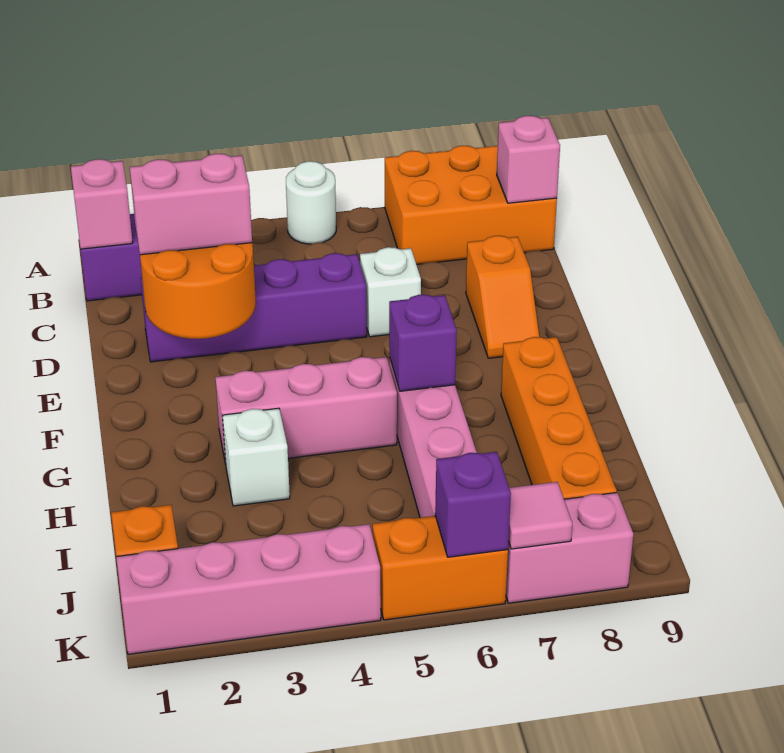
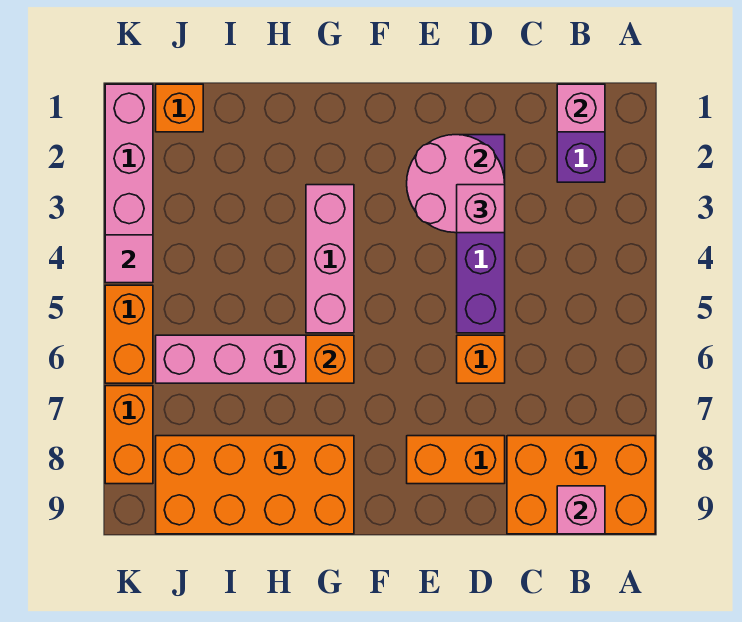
white 1x1 round brick [286,161,336,244] -> none
orange 2x3 brick [385,146,557,265] -> orange 2x3 brick turned to [507,436,655,534]
orange 2x2 round brick [140,243,256,339] -> pink 2x2 round brick [407,135,505,233]
pink 1x2 brick [130,154,252,255] -> pink 1x1 brick [457,185,505,233]
white 1x1 brick [360,247,421,337] -> orange 1x1 brick [457,335,505,383]
orange 1x2 slope [466,236,539,358] -> orange 1x2 brick [407,436,505,484]
purple 1x1 brick [389,295,457,391] -> orange 1x1 brick [306,335,354,383]
orange 1x4 brick [501,337,617,499] -> orange 2x4 brick [156,436,354,534]
white 1x1 brick [222,408,290,506] -> none
purple 1x1 brick [435,452,511,557] -> none
pink 1x2 brick [506,493,633,603] -> orange 1x2 brick [105,386,153,484]
pink 1x1 tile [508,482,572,549] -> pink 1x1 tile moved to [105,235,153,283]

